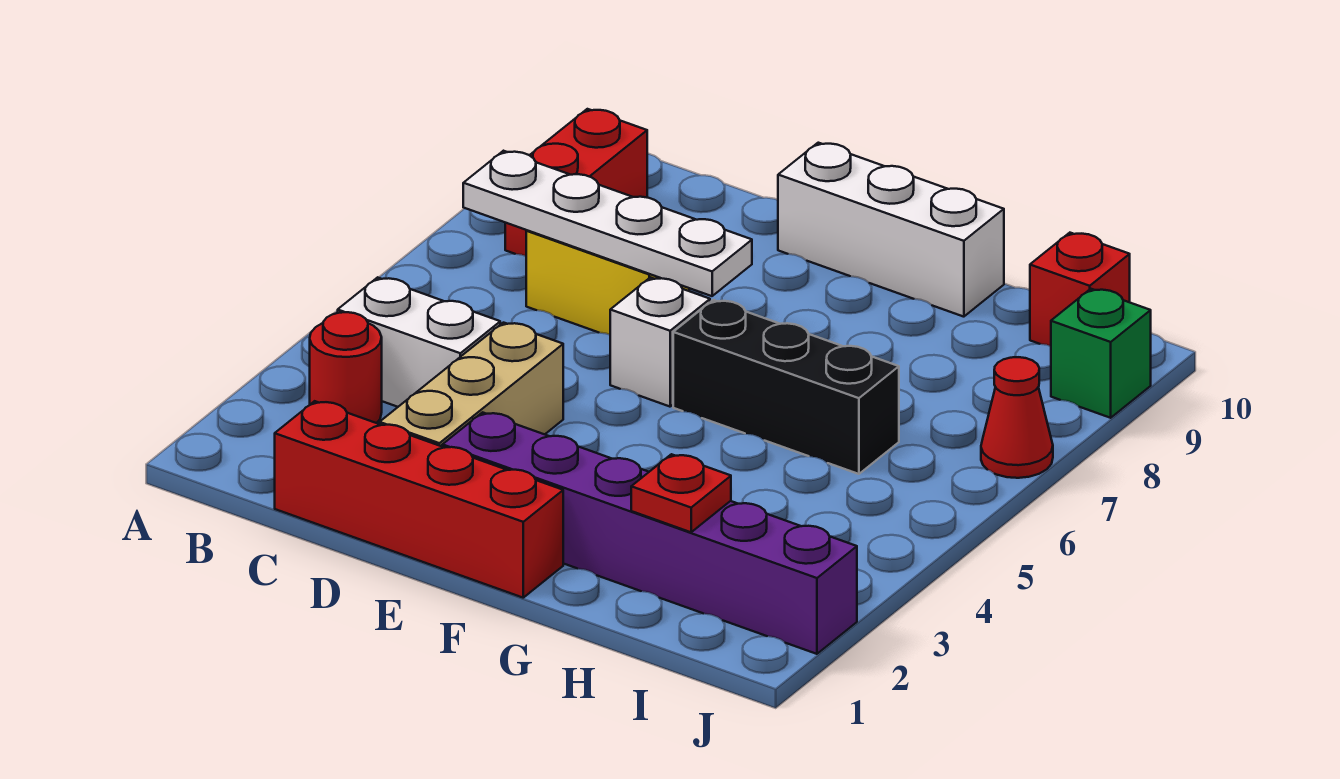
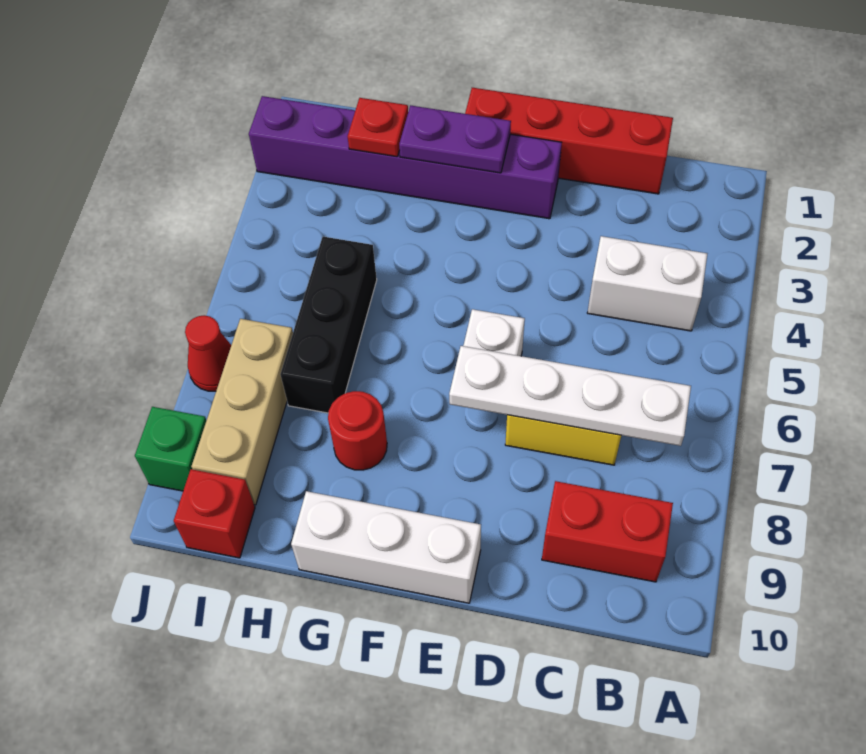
red 1x1 round brick [310,312,382,423] -> red 1x1 round brick moved to [328,391,387,470]
red 1x2 brick [505,109,647,256] -> red 1x2 brick turned to [542,481,673,582]
tan 1x3 brick [380,323,563,446] -> tan 1x3 brick moved to [191,319,293,505]
none -> purple 1x2 plate [399,105,511,173]
black 1x3 brick [673,300,899,474] -> black 1x3 brick turned to [280,237,377,413]

